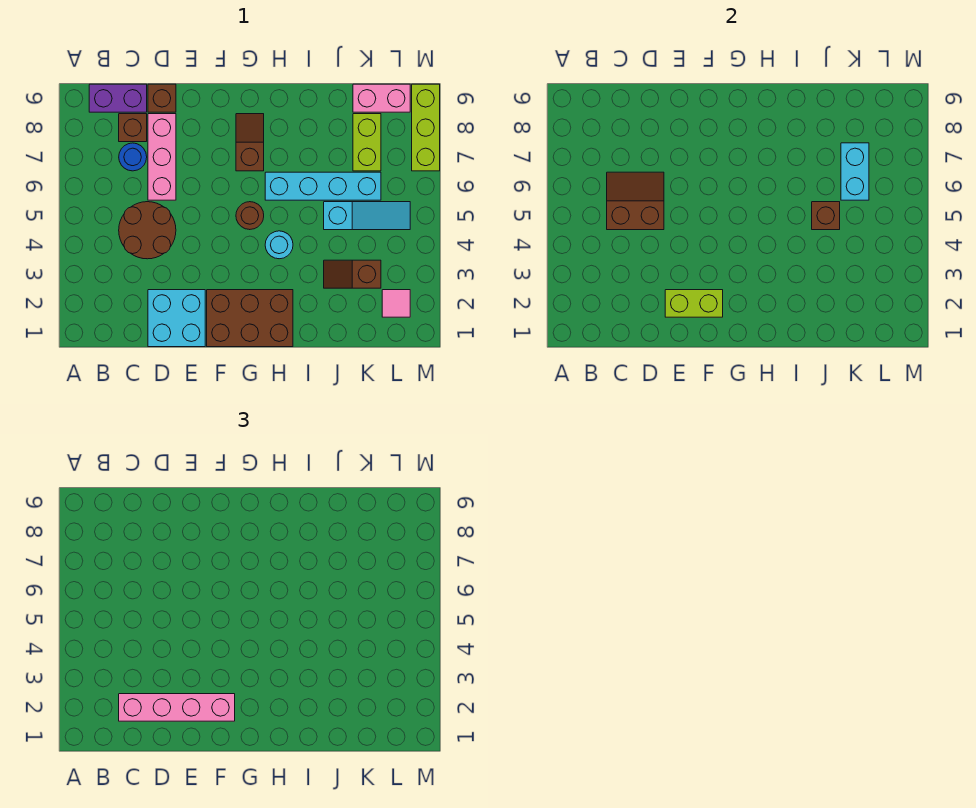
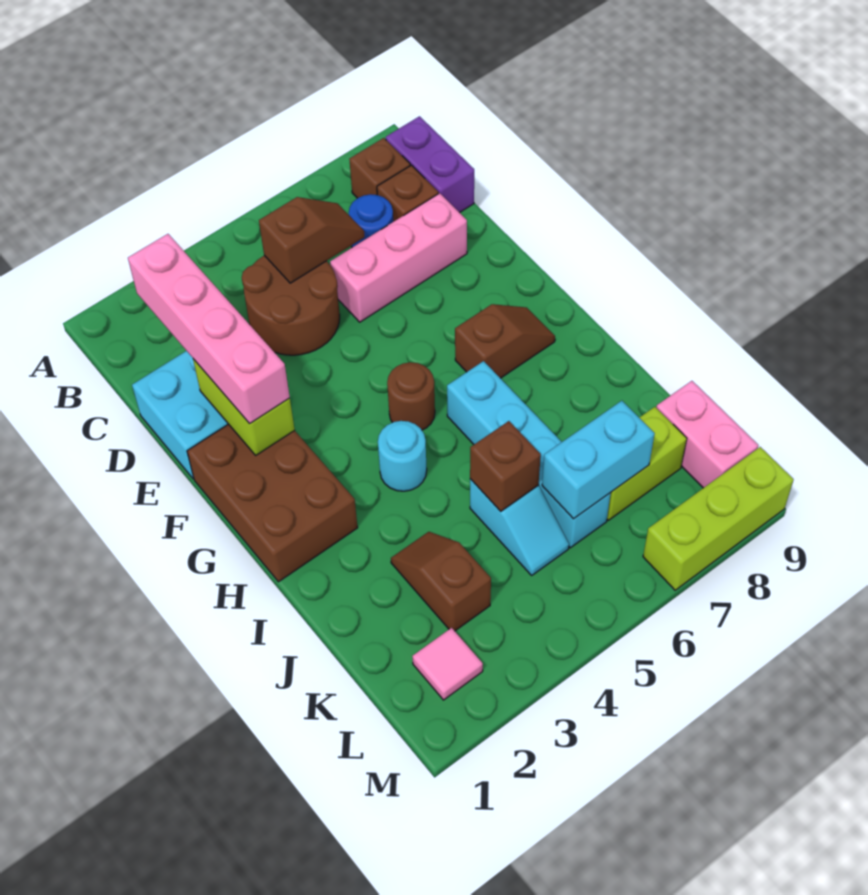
brown 2x2 slope [607,172,664,230] -> brown 1x2 slope [259,197,365,283]
brown 1x1 brick [148,84,176,112] -> brown 1x1 brick moved to [349,138,410,198]
cyan 1x3 slope [324,202,410,230] -> cyan 1x2 slope [470,479,569,575]

